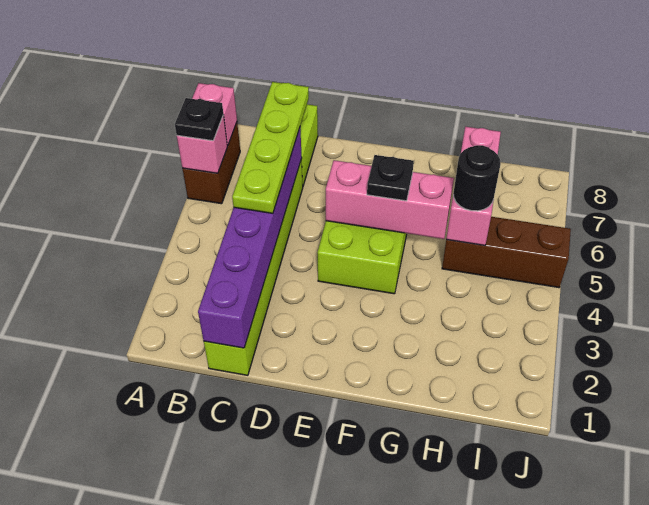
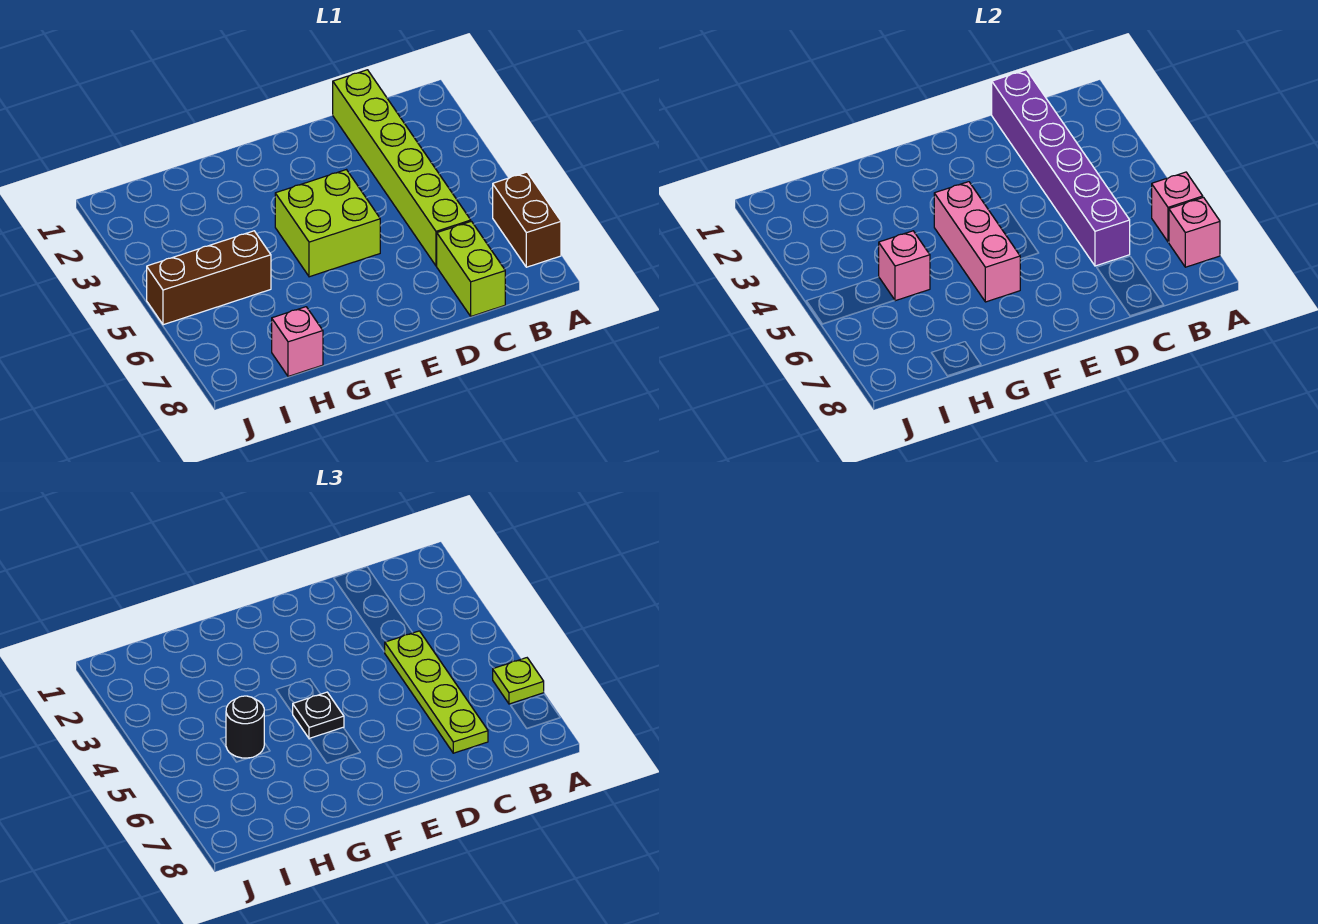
black 1x1 plate [175,98,223,141] -> lime 1x1 plate [493,658,544,704]
pink 1x3 brick [326,160,454,239] -> pink 1x3 brick turned to [934,182,1020,302]

